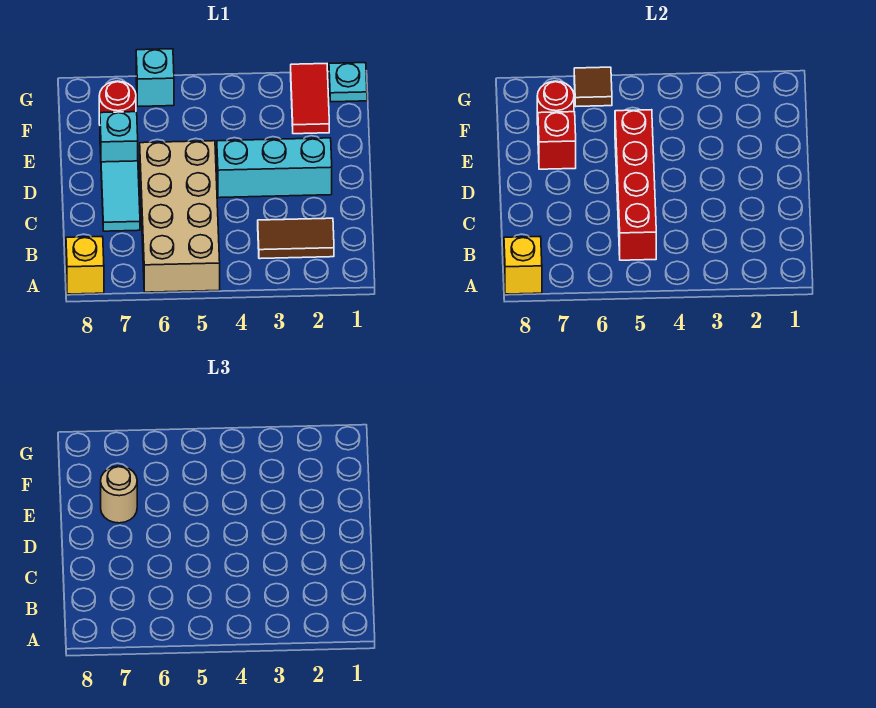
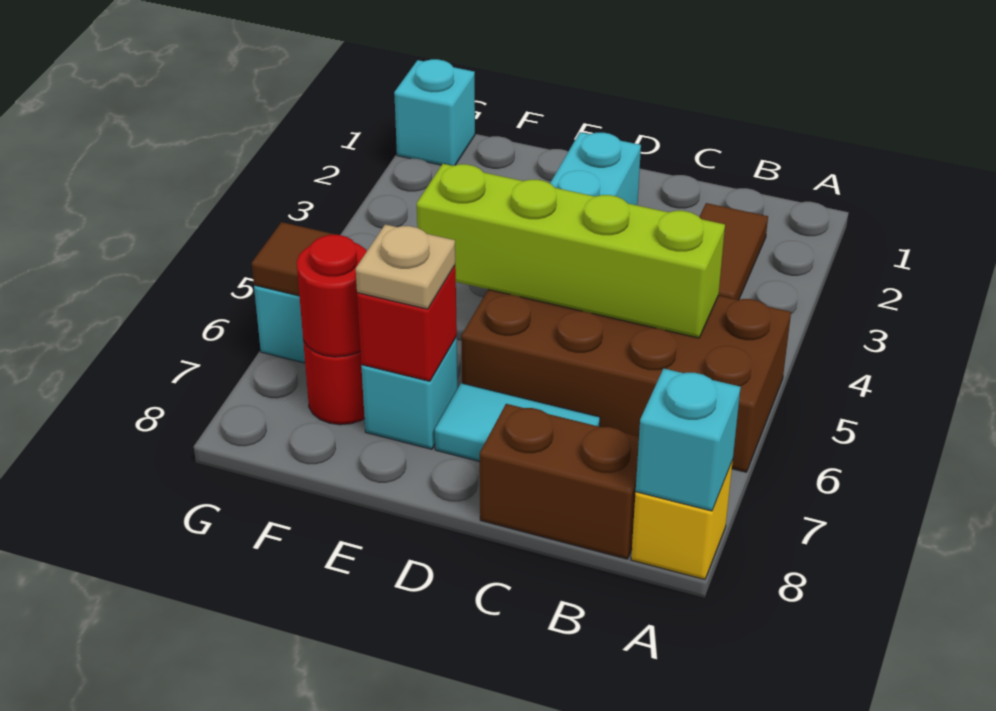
tan 2x4 brick [140,141,220,292] -> brown 2x4 brick [461,289,791,472]
yellow 1x1 brick [504,237,542,294] -> cyan 1x1 brick [636,369,741,511]
red 1x4 brick [615,110,656,260] -> lime 1x4 brick [417,164,725,338]
none -> brown 1x2 brick [480,404,639,559]
tan 1x1 round brick [101,466,137,523] -> tan 1x1 plate [356,224,455,309]
red 1x2 tile [291,64,329,134] -> none
cyan 1x1 plate [329,63,367,102] -> cyan 1x1 brick [394,59,475,166]

